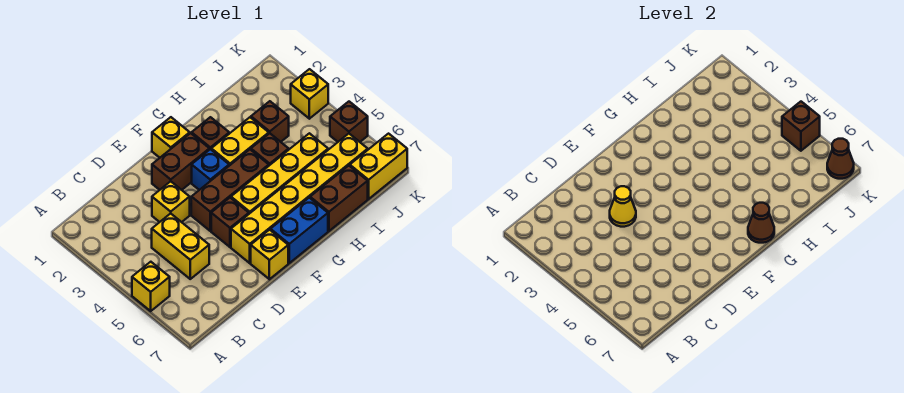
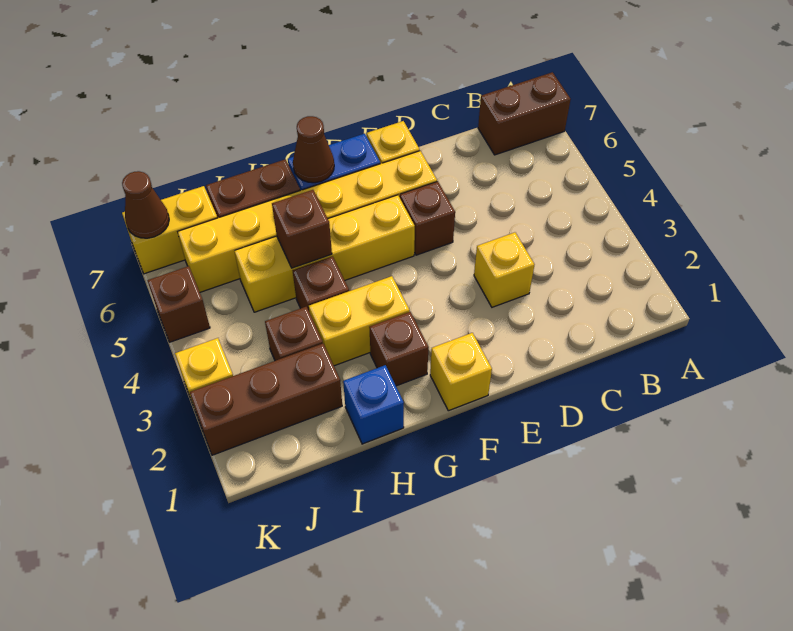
yellow 1x1 brick [132,262,170,311] -> none
yellow 1x2 brick [152,213,209,279] -> none
yellow 1x1 cone [610,186,636,227] -> none
brown 1x2 brick [152,133,209,190] -> brown 1x2 brick moved to [478,72,571,155]
brown 1x3 brick [191,150,269,231] -> brown 1x3 brick moved to [190,344,342,455]
blue 1x1 brick [192,149,229,190] -> blue 1x1 brick moved to [343,365,404,444]
brown 1x1 brick [782,102,820,151] -> brown 1x1 brick moved to [272,190,332,268]

